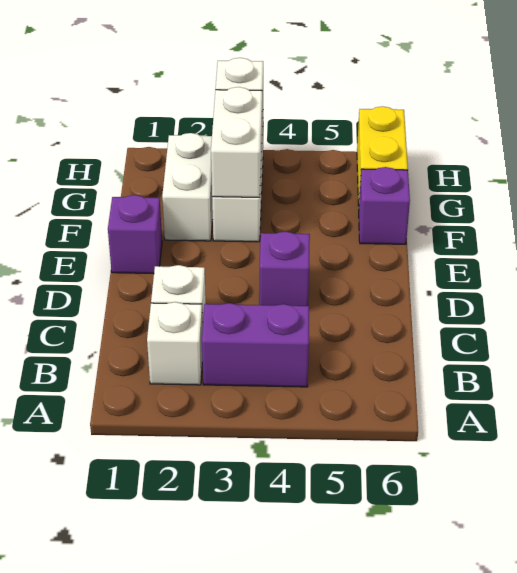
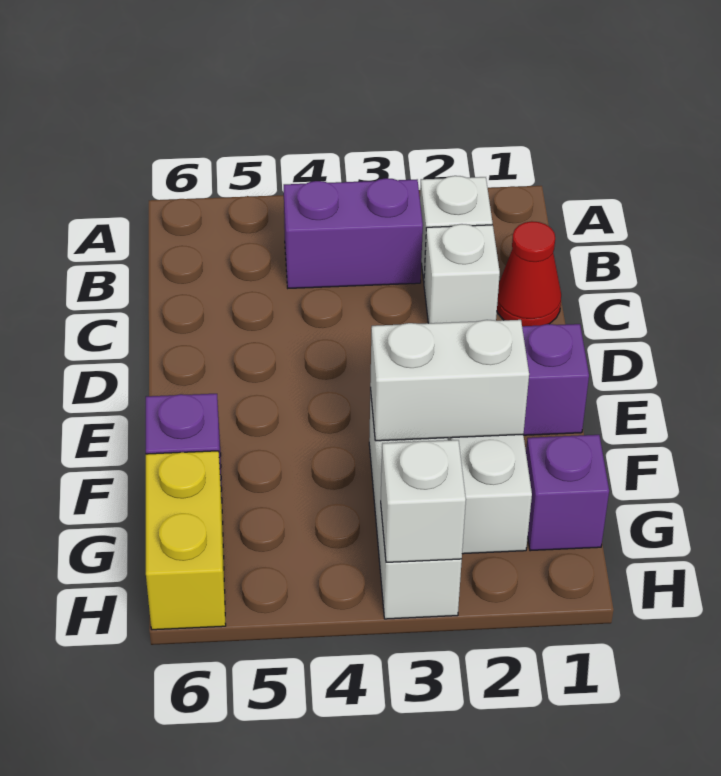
none -> red 1x1 cone [497,221,561,326]
purple 1x1 brick [259,232,310,306] -> purple 1x1 brick moved to [526,435,609,551]
white 1x2 brick [211,87,262,197] -> white 1x2 brick turned to [370,320,529,441]

